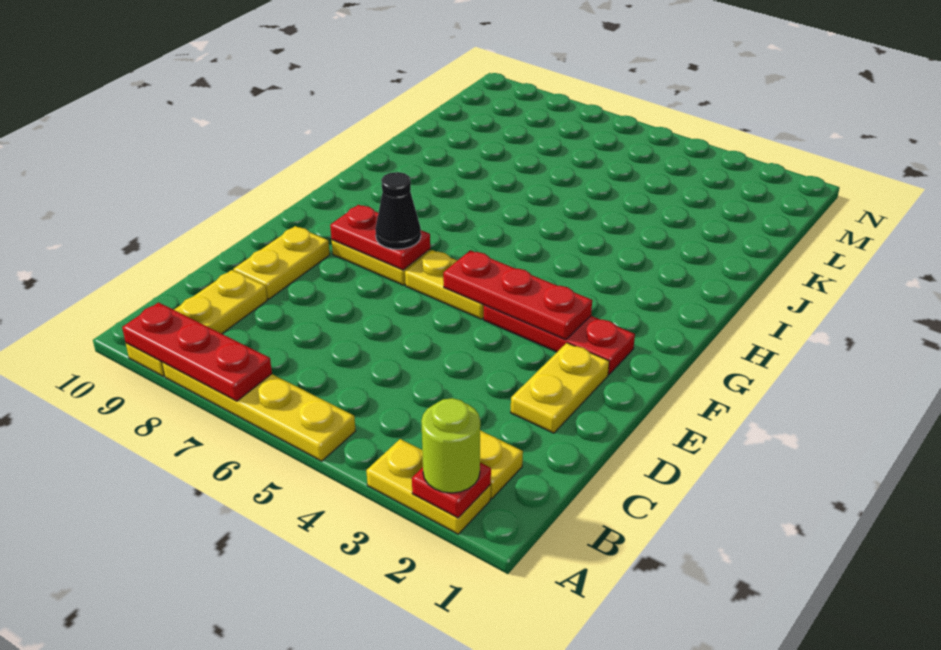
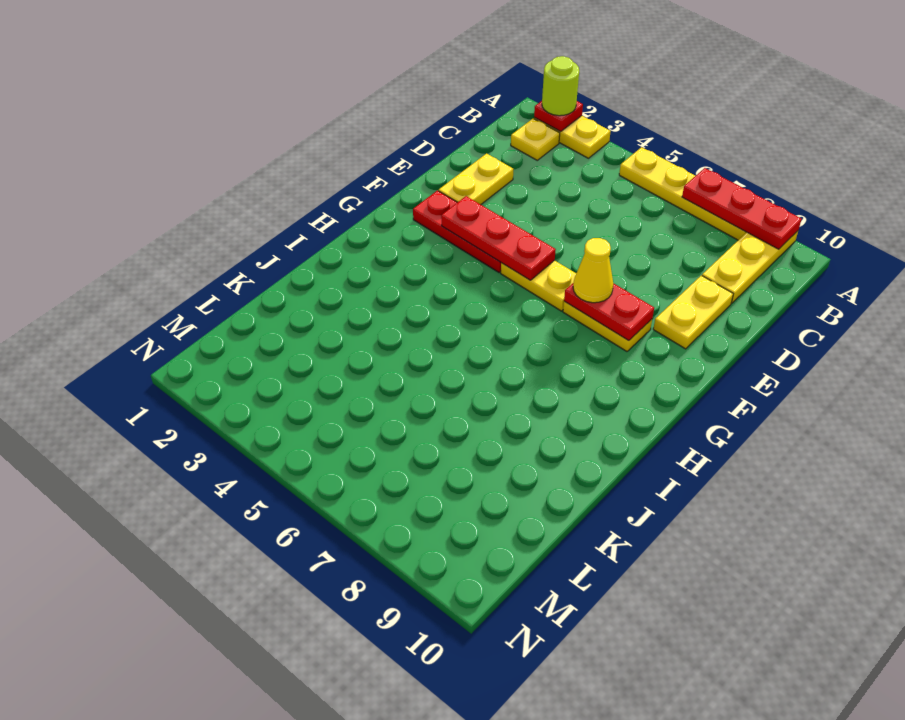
black 1x1 cone [375,172,421,249] -> yellow 1x1 cone [573,238,613,303]

